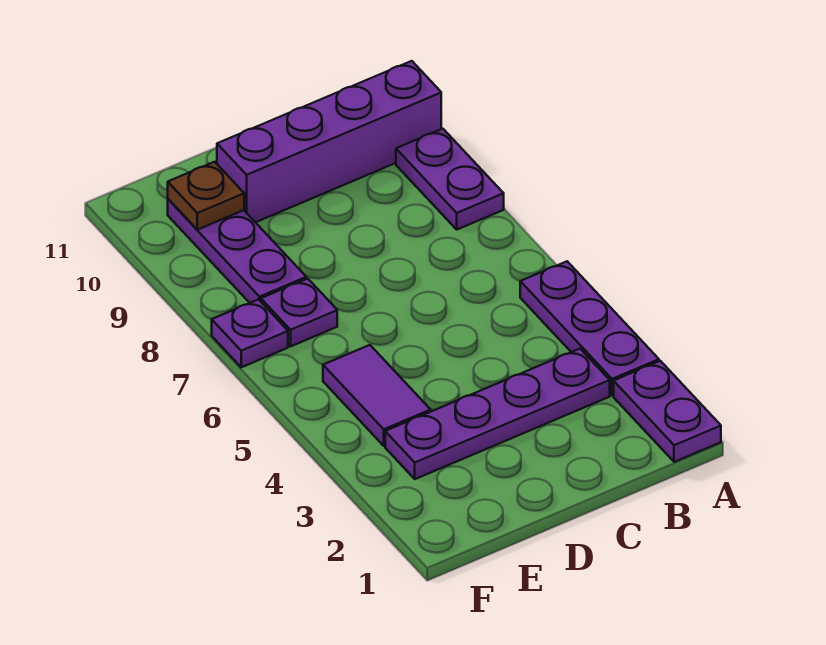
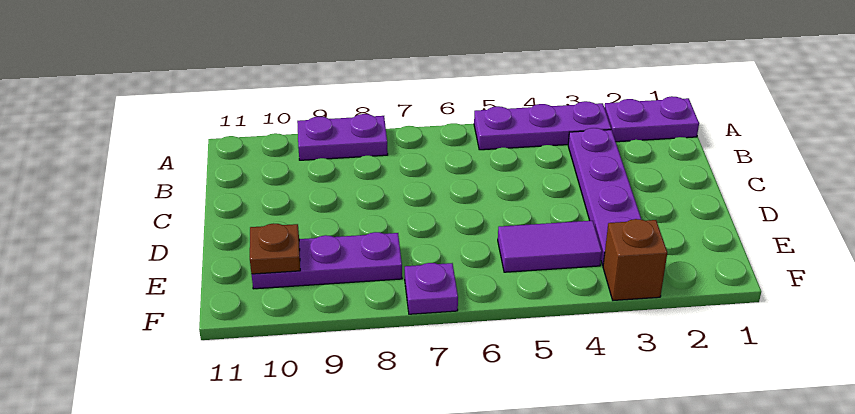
purple 1x4 brick [217,61,441,222] -> none
purple 1x1 plate [261,279,337,346] -> none
none -> brown 1x1 brick [603,219,667,300]

